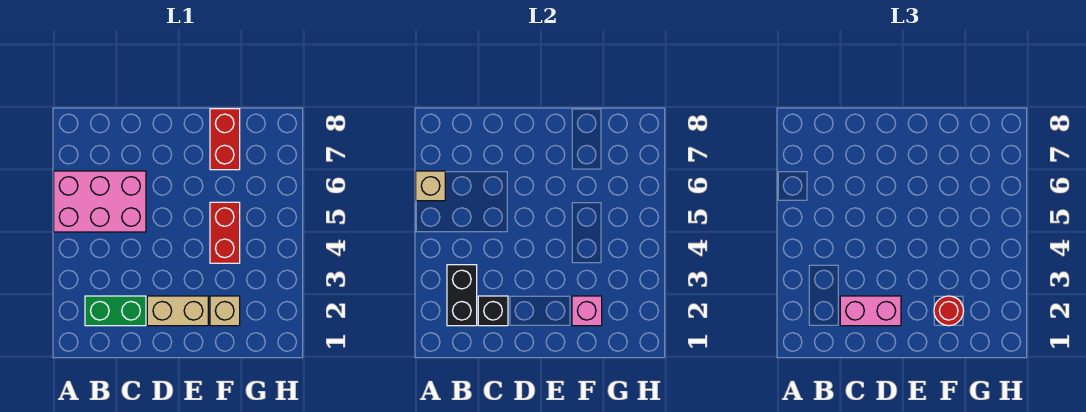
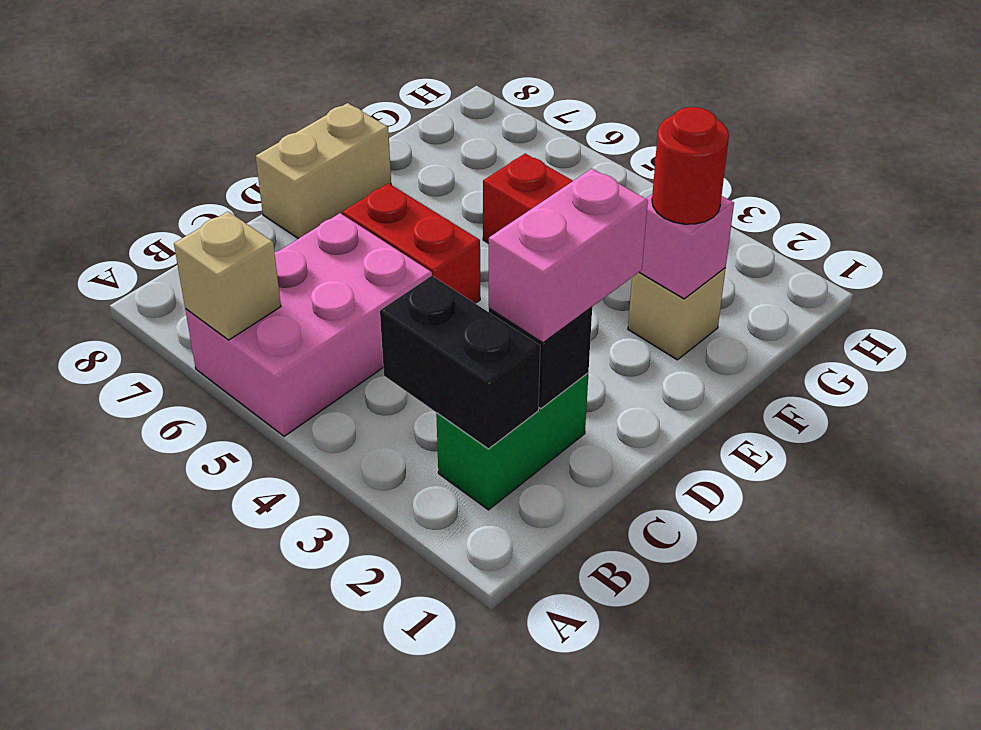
tan 1x2 brick [147,296,208,326] -> tan 1x2 brick moved to [256,103,391,239]
red 1x2 brick [210,109,240,170] -> red 1x2 brick moved to [343,183,480,303]

